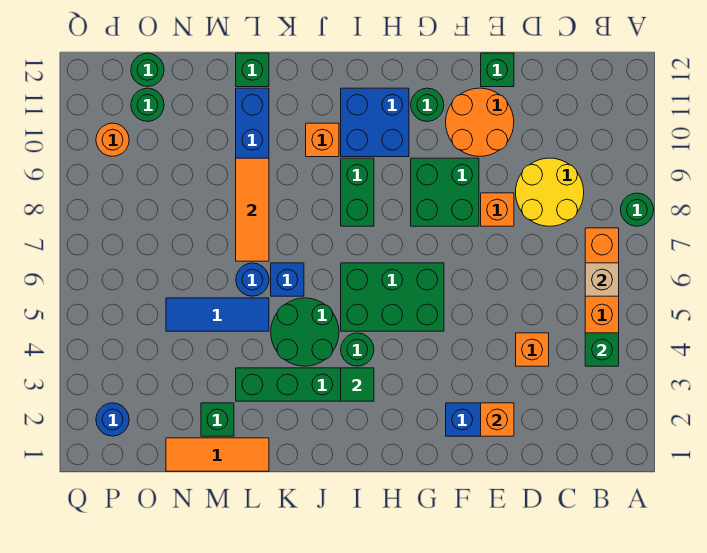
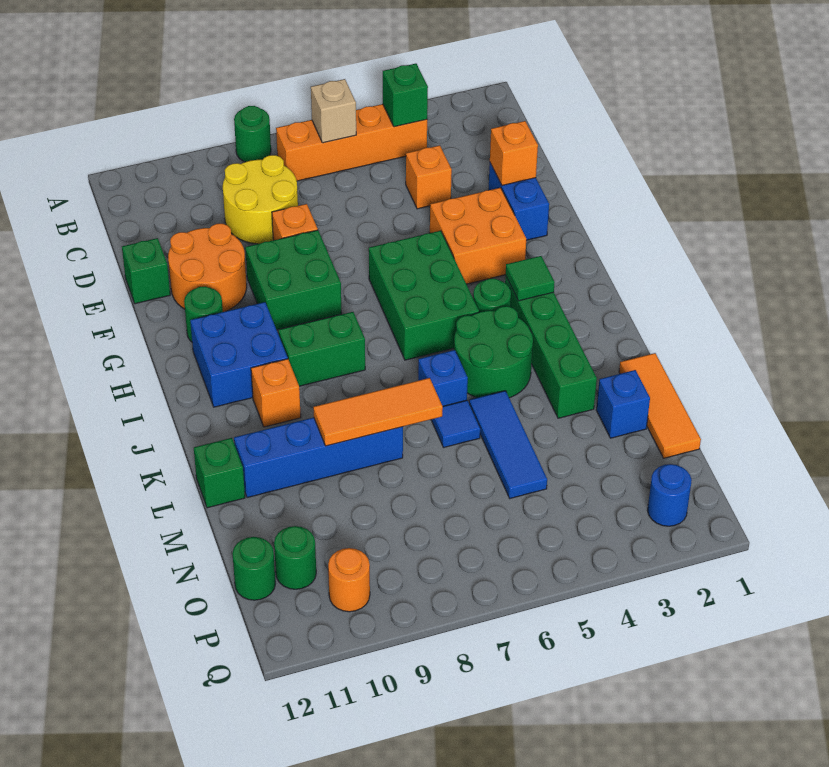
none -> orange 2x2 brick [430,188,526,284]
blue 1x1 round brick [236,263,269,296] -> blue 1x1 tile [431,400,480,448]
green 1x1 brick [201,403,234,436] -> blue 1x1 brick [596,370,650,438]

